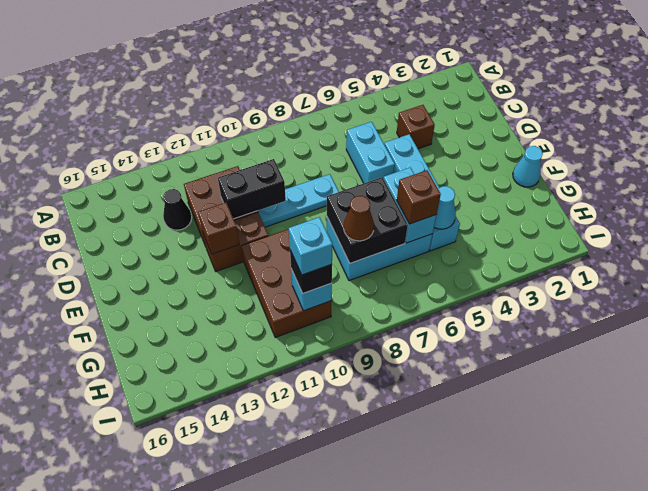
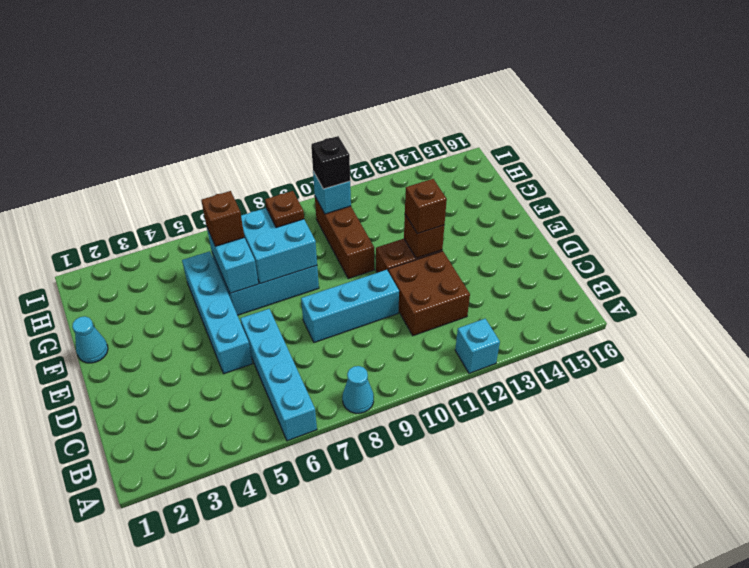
brown 1x1 brick [397,105,435,149] -> brown 1x1 brick moved to [405,179,447,234]
cyan 1x2 brick [346,122,395,183] -> cyan 1x4 brick [240,309,317,441]
black 1x1 cone [163,189,192,230] -> none
cyan 1x3 plate [258,174,339,227] -> cyan 1x3 brick [301,270,399,342]
black 1x2 brick [218,159,286,219] -> none
black 2x2 brick [327,177,408,263] -> cyan 2x2 brick [241,208,317,284]
brown 2x3 brick [242,229,331,338] -> brown 1x3 brick [315,197,374,279]
cyan 1x1 cone [434,186,456,229] -> cyan 1x1 cone moved to [342,366,374,413]
brown 1x1 cone [344,196,374,241] -> brown 1x1 plate [265,191,304,228]
cyan 1x1 brick [289,217,332,275] -> cyan 1x1 brick moved to [455,319,500,373]

